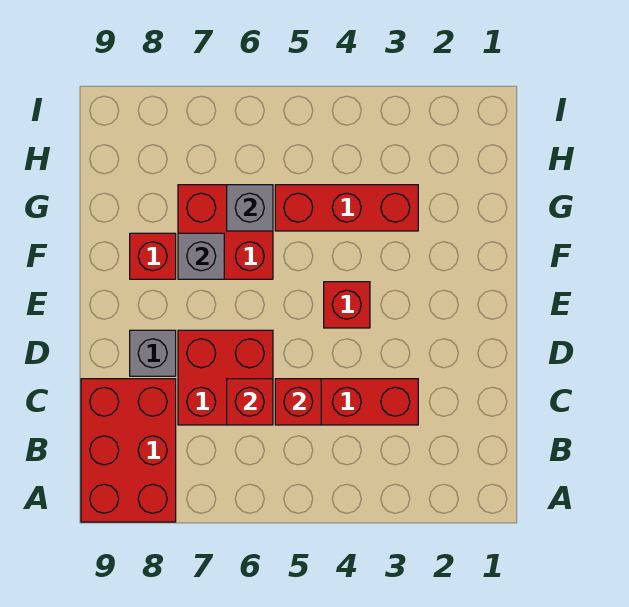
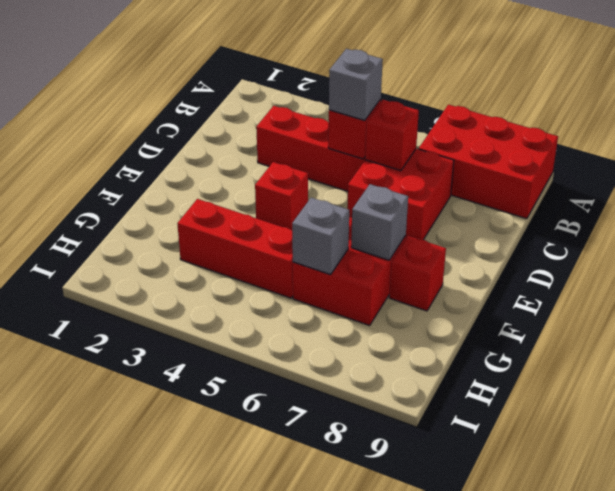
red 2x3 brick [81,379,176,522] -> red 2x3 brick turned to [419,105,558,219]
grey 1x1 brick [130,330,176,376] -> grey 1x1 brick moved to [329,49,383,121]

